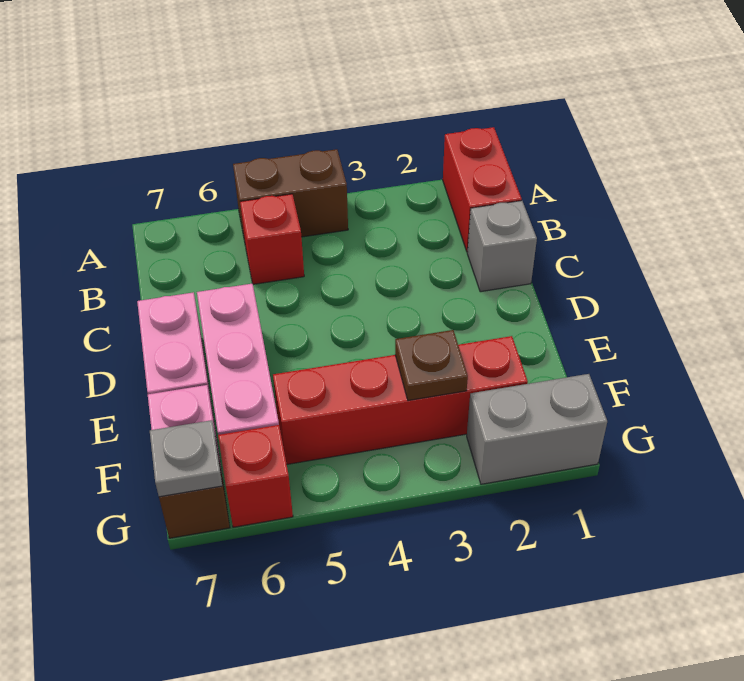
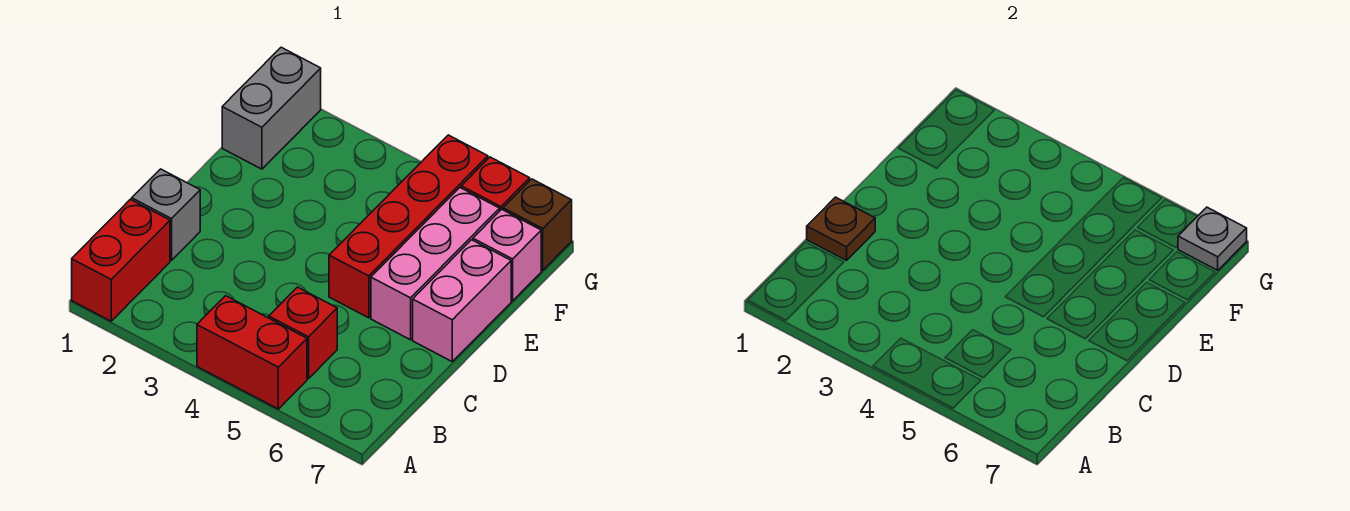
brown 1x2 brick [233,149,348,241] -> red 1x2 brick [197,296,307,409]
red 1x4 brick [273,336,528,464] -> red 1x4 brick turned to [329,135,488,318]
brown 1x1 plate [395,330,468,401] -> brown 1x1 plate moved to [807,197,875,260]
grey 1x2 brick [467,374,607,484] -> grey 1x2 brick turned to [222,47,321,169]

